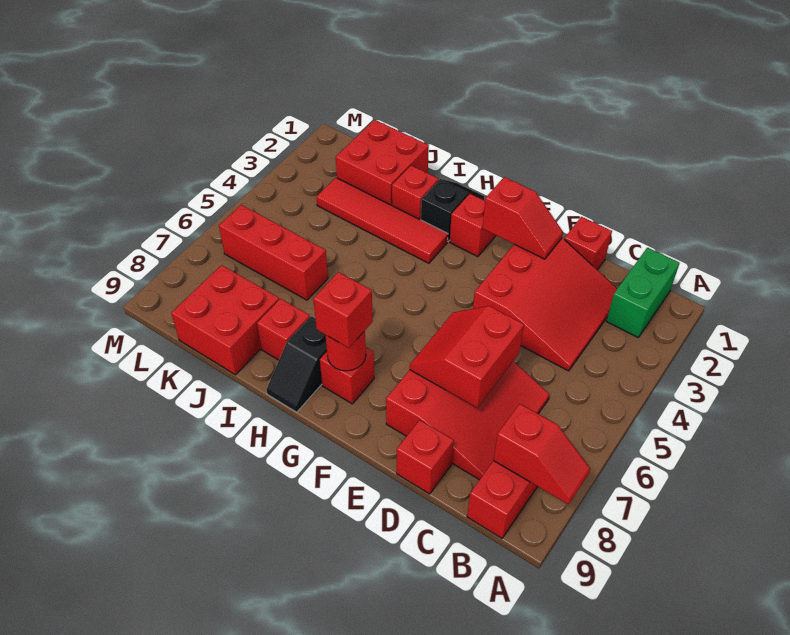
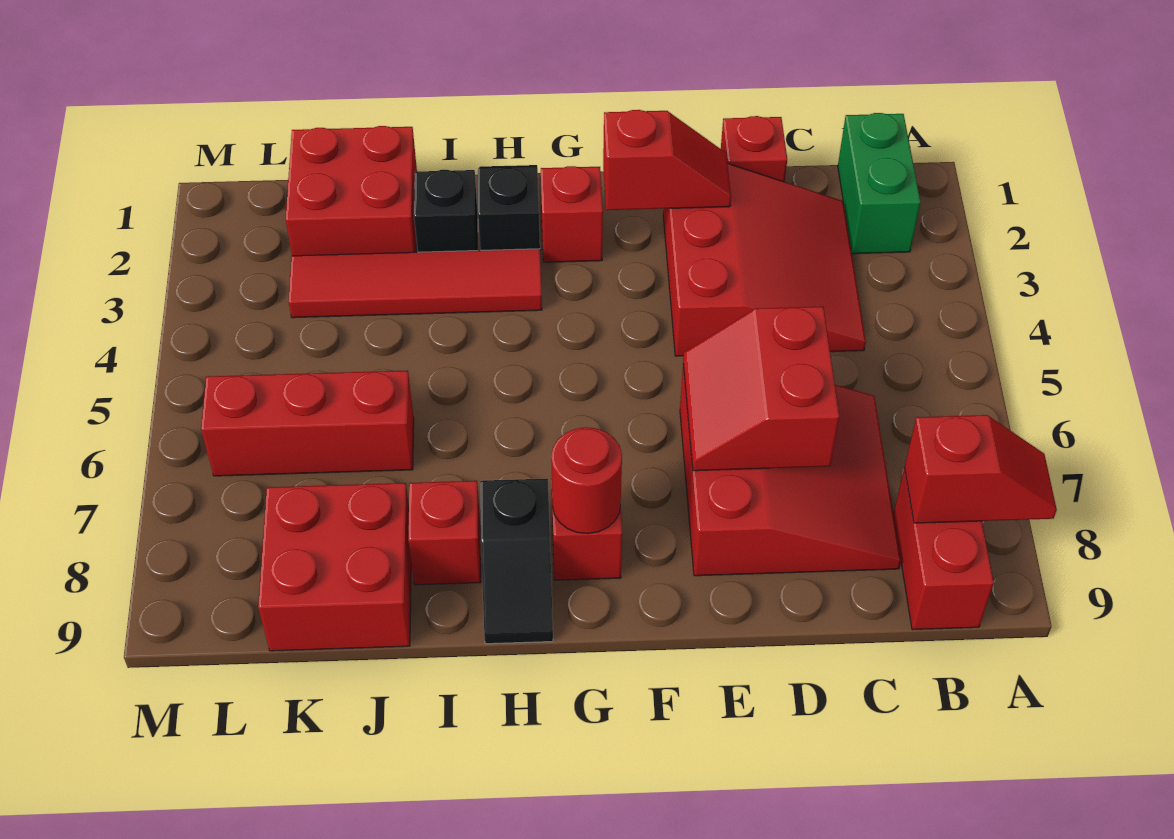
red 1x1 brick [397,420,454,494] -> none
red 1x1 brick [313,272,373,348] -> none
red 1x1 brick [392,165,439,220] -> black 1x1 brick [414,170,478,252]

